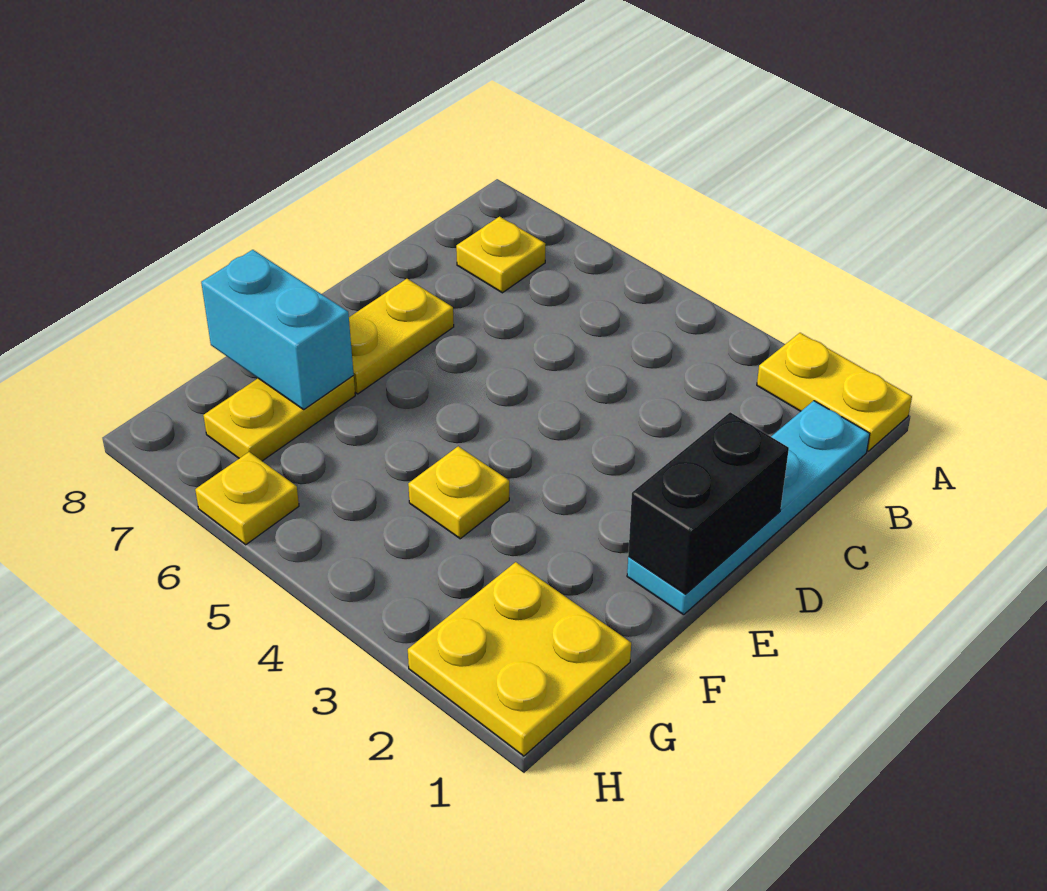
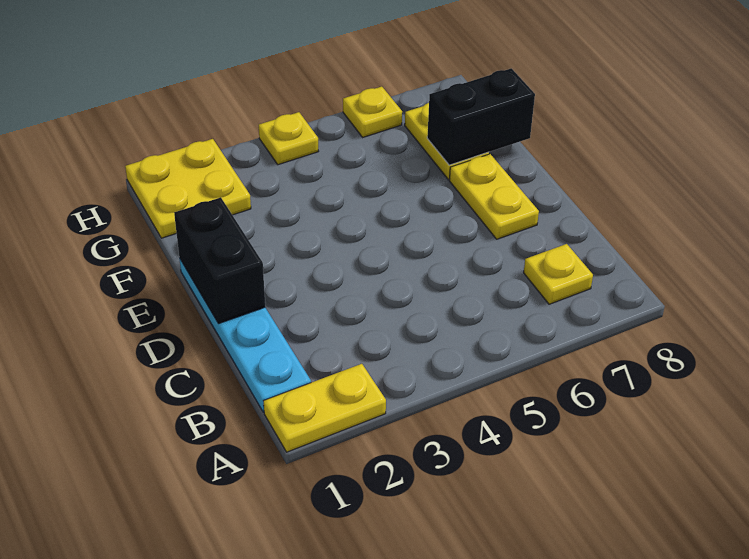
yellow 1x1 plate [408,446,509,539] -> yellow 1x1 plate moved to [259,112,319,165]
cyan 1x2 brick [201,250,354,409] -> black 1x2 brick [427,68,535,165]

